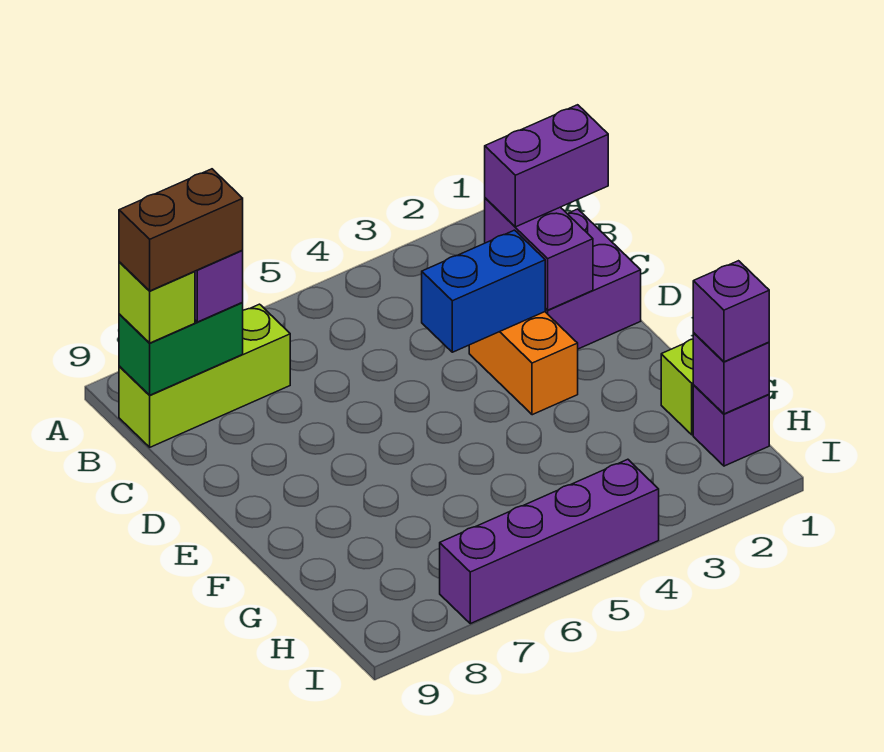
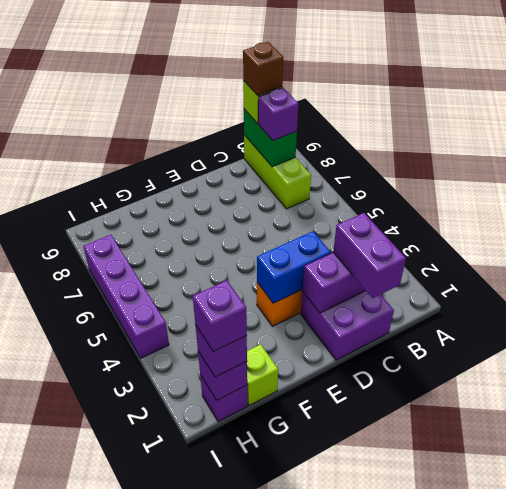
brown 1x2 brick [119,169,243,291] -> brown 1x1 brick [243,42,283,96]
blue 1x2 brick [422,230,545,352] -> blue 1x2 brick turned to [257,231,331,303]
none -> purple 1x1 brick [193,280,247,352]

